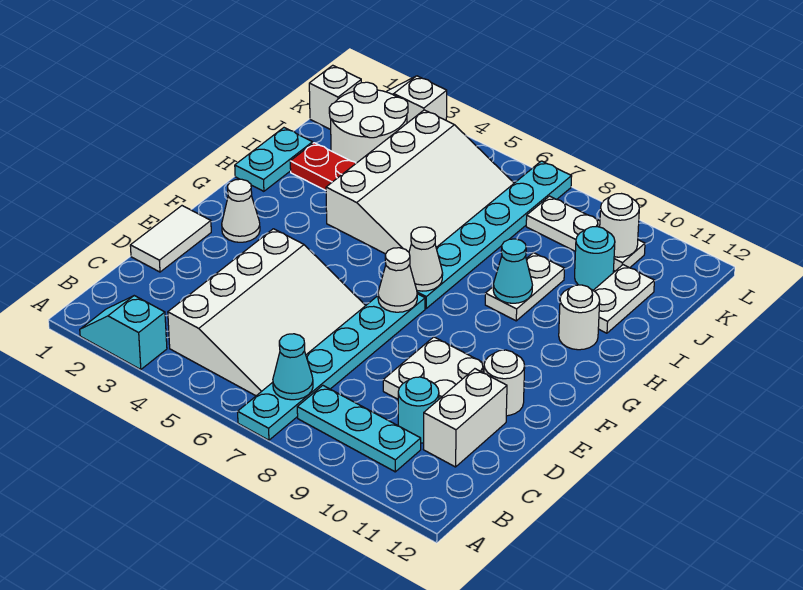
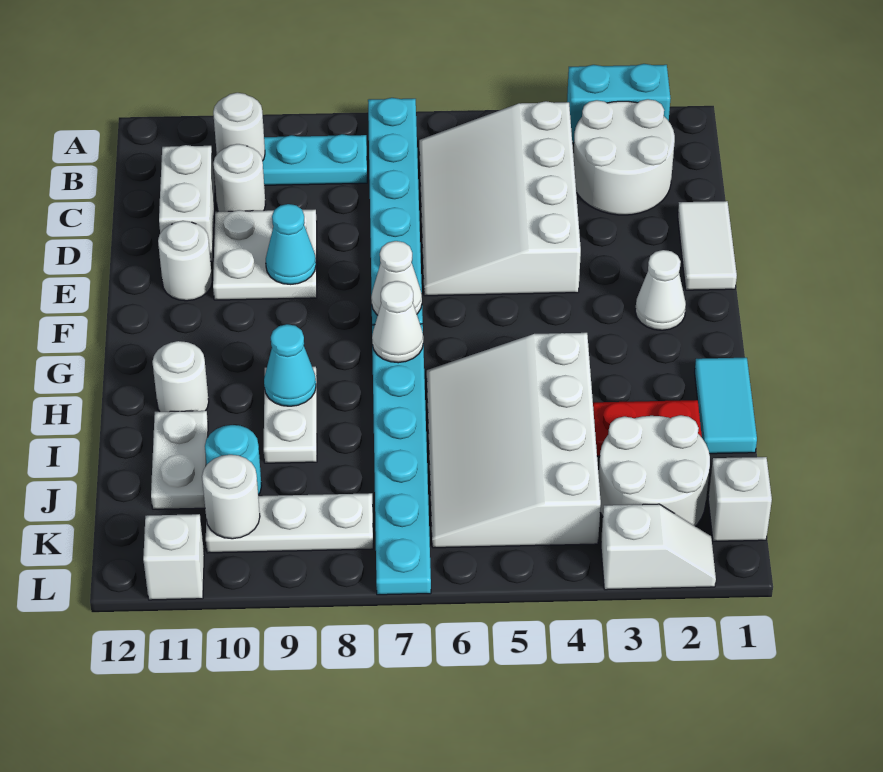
cyan 1x2 slope [80,296,167,370] -> cyan 1x2 brick [567,64,671,143]
none -> white 2x2 round brick [573,99,675,215]
cyan 1x1 cone [273,334,313,400] -> cyan 1x1 cone moved to [266,204,316,284]
none -> white 1x1 round brick [213,93,265,161]
cyan 1x1 round brick [398,377,439,443] -> white 1x1 round brick [213,144,266,211]
cyan 1x2 plate [235,128,313,191] -> cyan 1x2 tile [695,358,757,454]
none -> white 1x1 brick [143,514,204,600]

